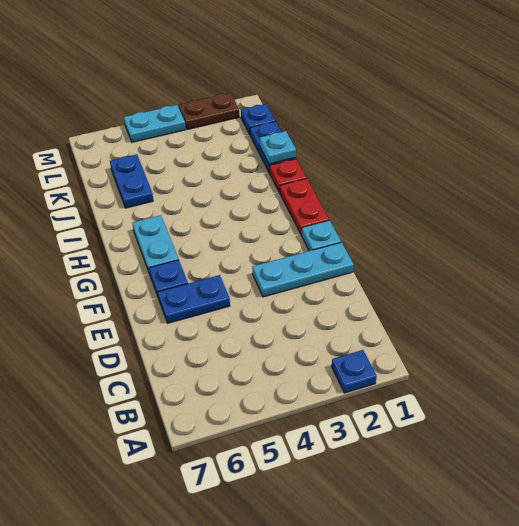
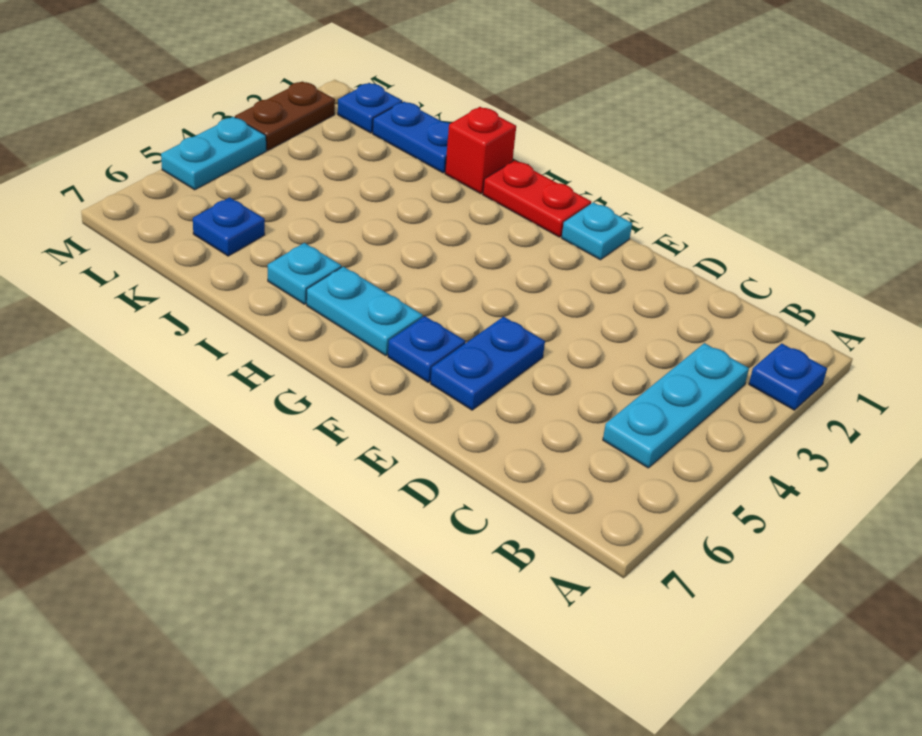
cyan 1x3 plate [252,242,354,297] -> cyan 1x3 plate moved to [603,343,749,468]
red 1x1 plate [270,159,306,192] -> red 1x1 brick [445,107,516,194]
cyan 1x1 plate [260,131,296,164] -> cyan 1x1 plate moved to [268,243,341,304]
blue 1x2 plate [110,154,153,208] -> blue 1x1 plate [193,197,265,256]

